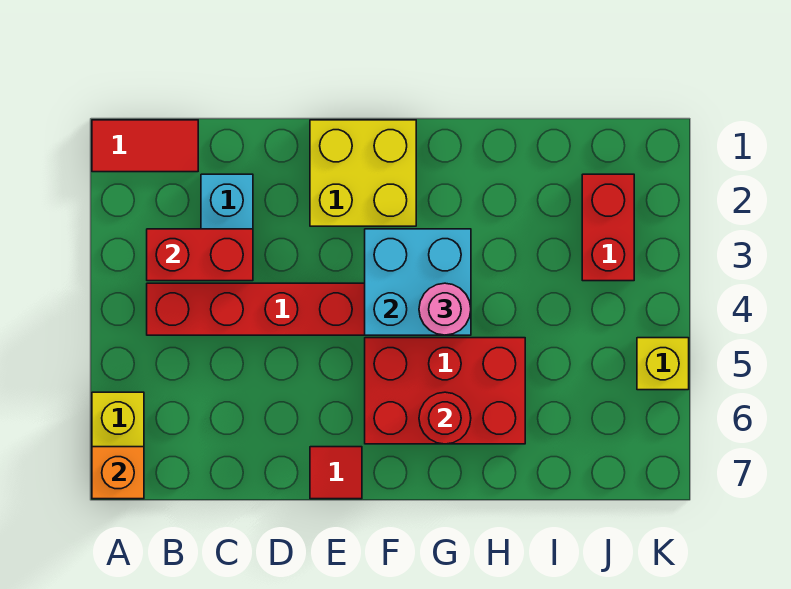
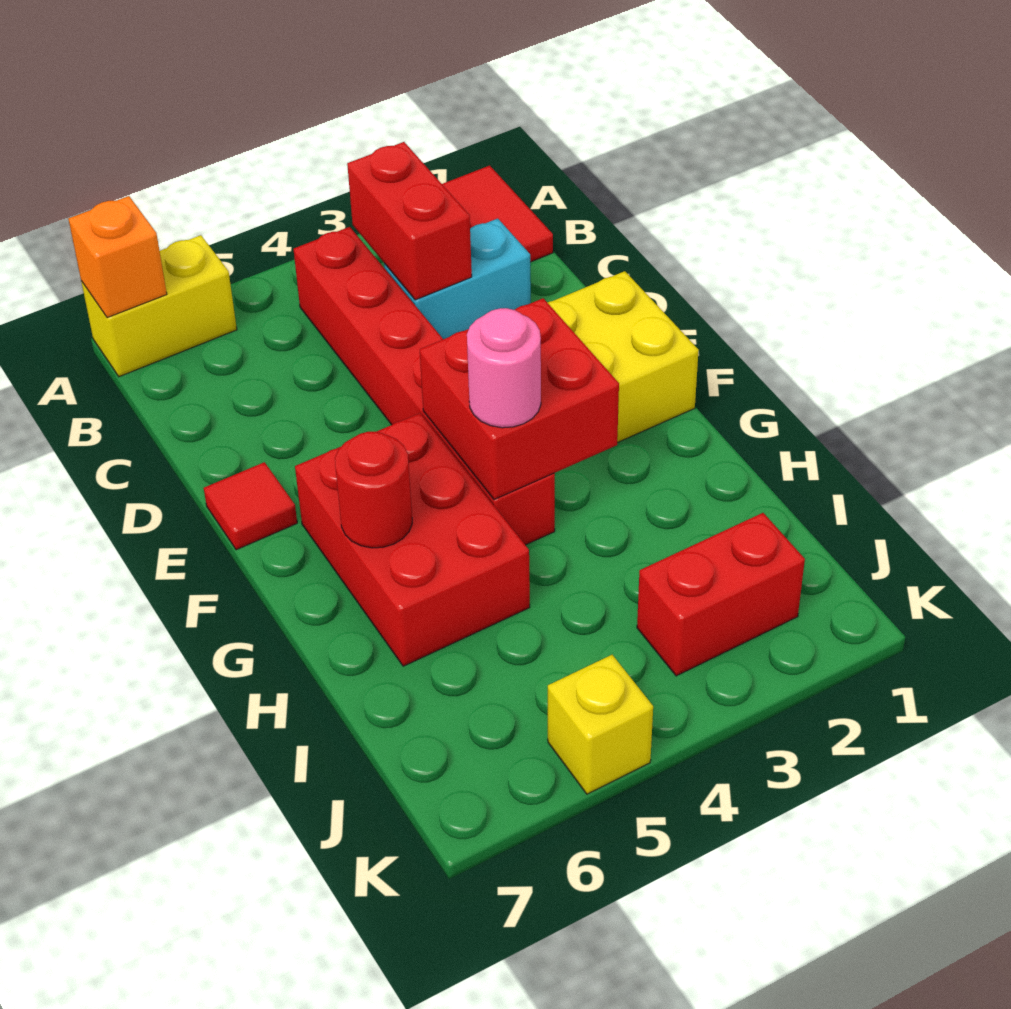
cyan 2x2 brick [365,229,471,335] -> red 2x2 brick [420,298,619,499]

